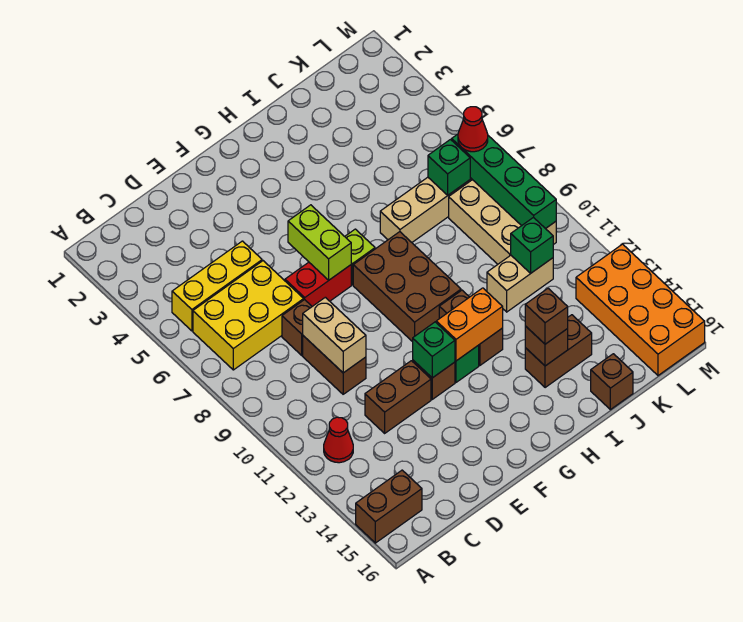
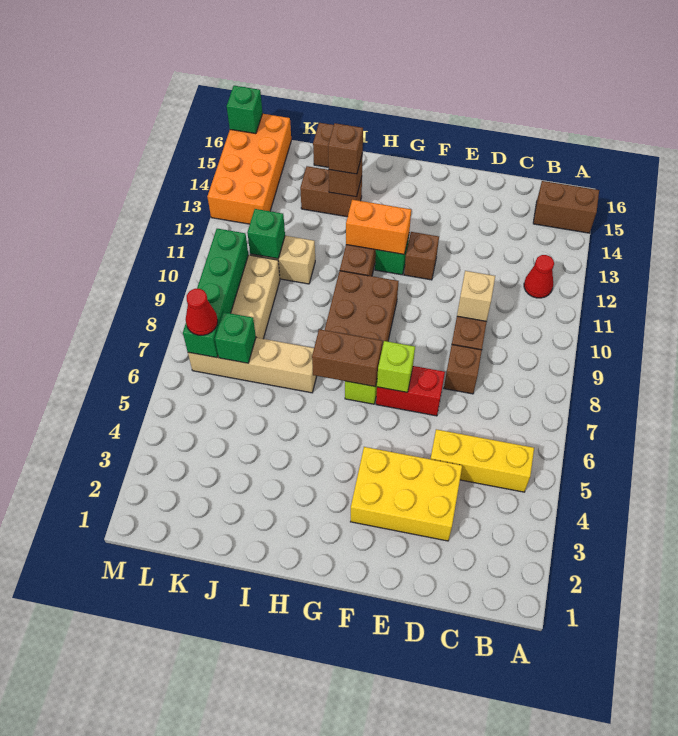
yellow 2x3 brick [193,261,304,370] -> yellow 2x3 brick moved to [351,447,462,541]
tan 1x2 brick [303,297,366,373] -> tan 1x1 brick [457,271,495,321]
brown 1x2 brick [365,361,431,433] -> brown 1x2 brick moved to [312,329,382,386]
lime 1x2 brick [288,205,351,280] -> lime 1x1 brick [377,341,415,392]
green 1x1 brick [413,322,455,378] -> green 1x1 brick moved to [227,86,263,134]

